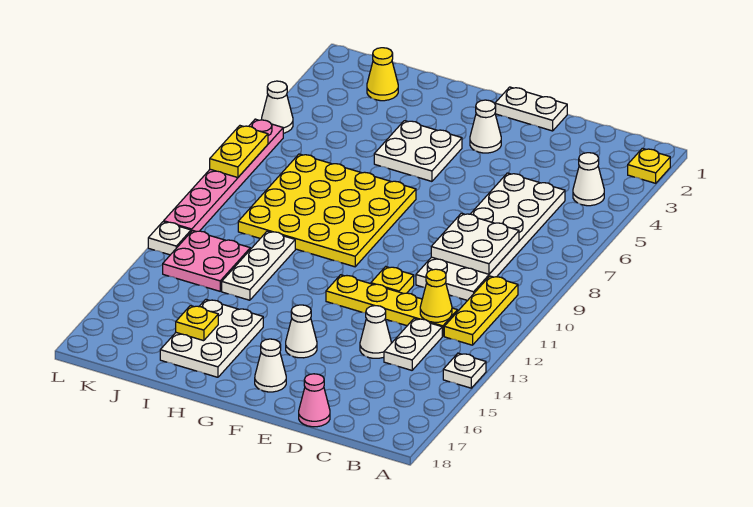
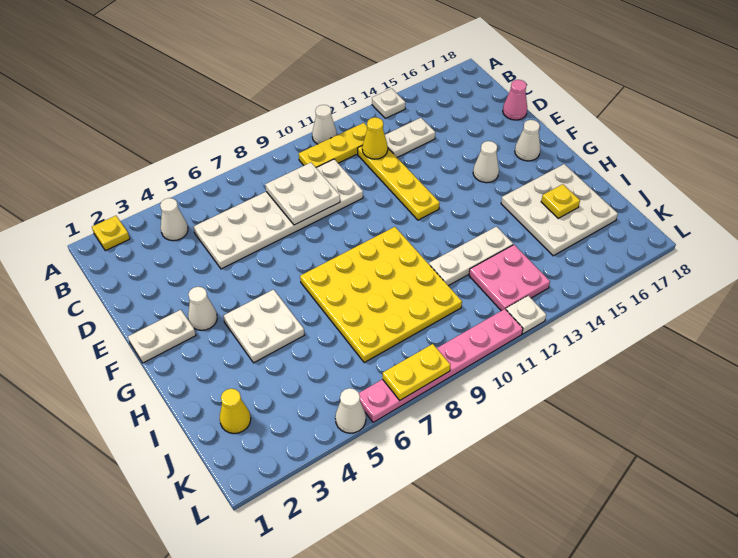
white 1x1 cone [360,306,391,358] -> white 1x1 cone moved to [312,105,337,144]
white 1x2 plate [495,87,567,131] -> white 1x2 plate turned to [128,310,196,363]
yellow 1x1 plate [371,267,414,294] -> none
white 2x3 plate [160,299,263,377] -> white 3x3 plate [501,164,618,256]

